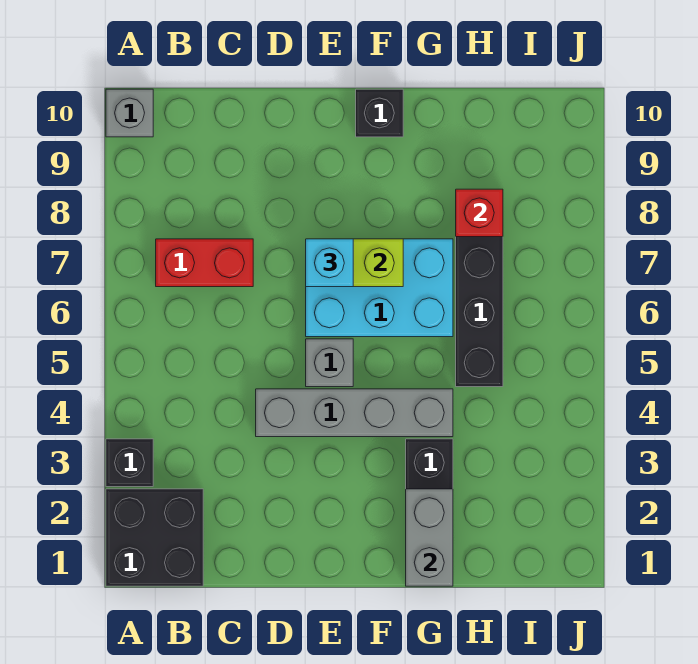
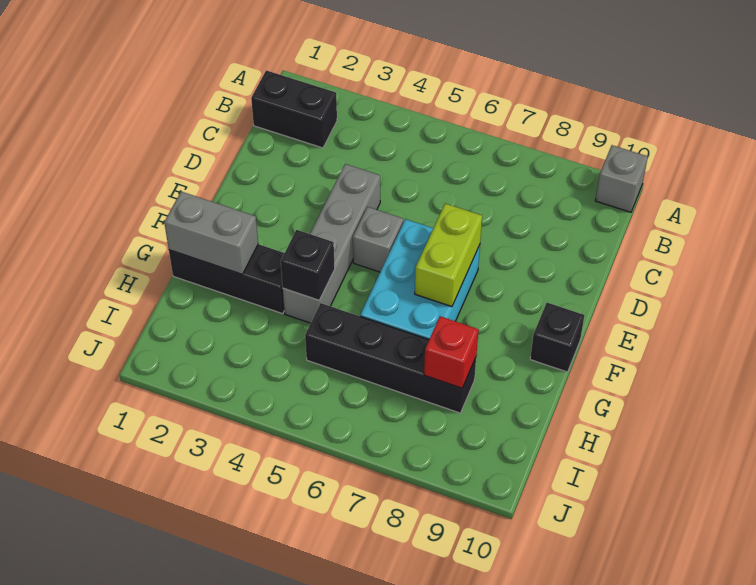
black 2x2 brick [106,489,203,586] -> black 1x2 brick [251,70,337,148]
black 1x1 brick [106,439,153,487] -> black 1x1 brick moved to [281,230,335,300]
red 1x2 brick [156,239,253,287] -> none
cyan 1x1 brick [306,239,353,287] -> none

